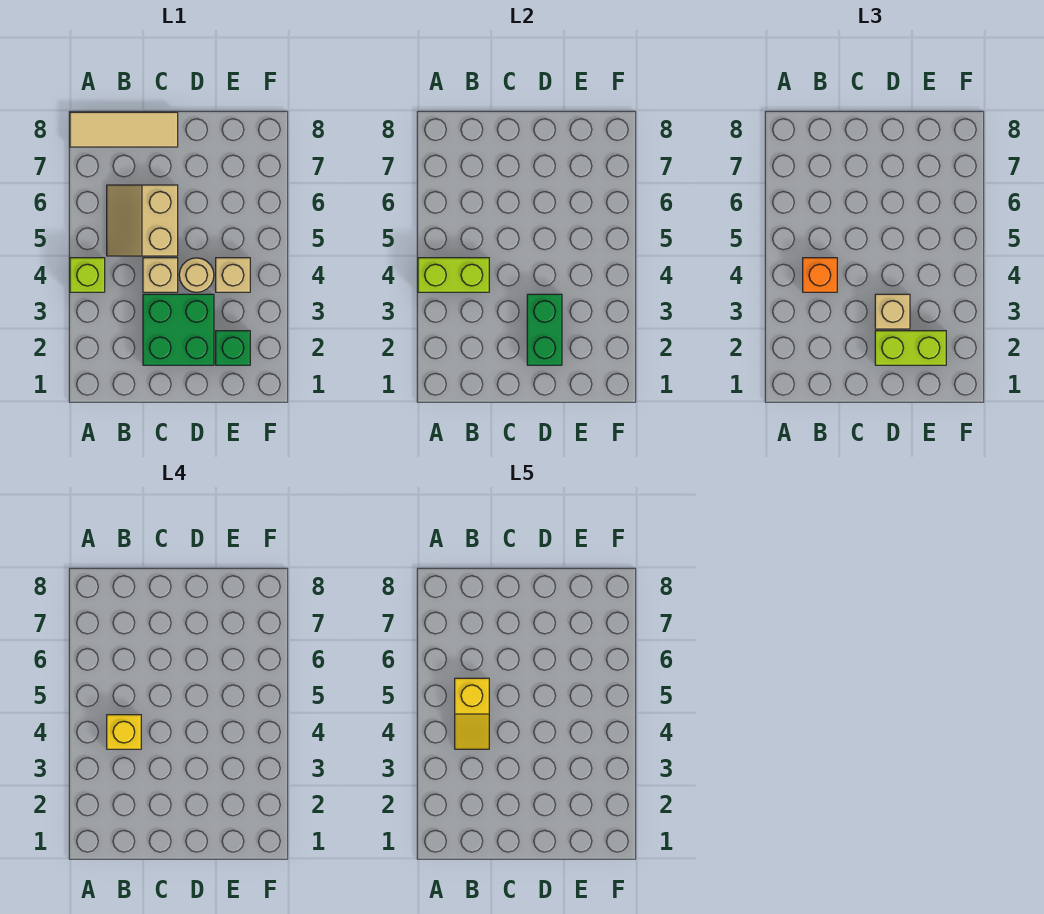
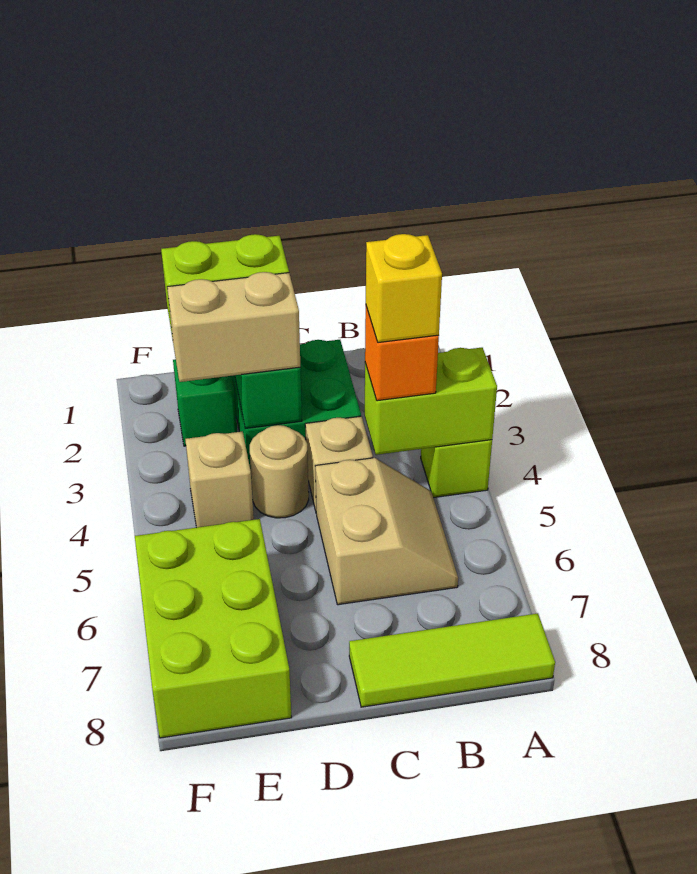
tan 1x3 tile [70,112,178,147] -> lime 1x3 tile [349,613,555,707]
yellow 1x2 slope [455,678,489,749] -> none
tan 1x1 brick [875,294,910,329] -> tan 1x2 brick [167,272,300,382]
none -> lime 2x3 brick [135,519,292,738]

